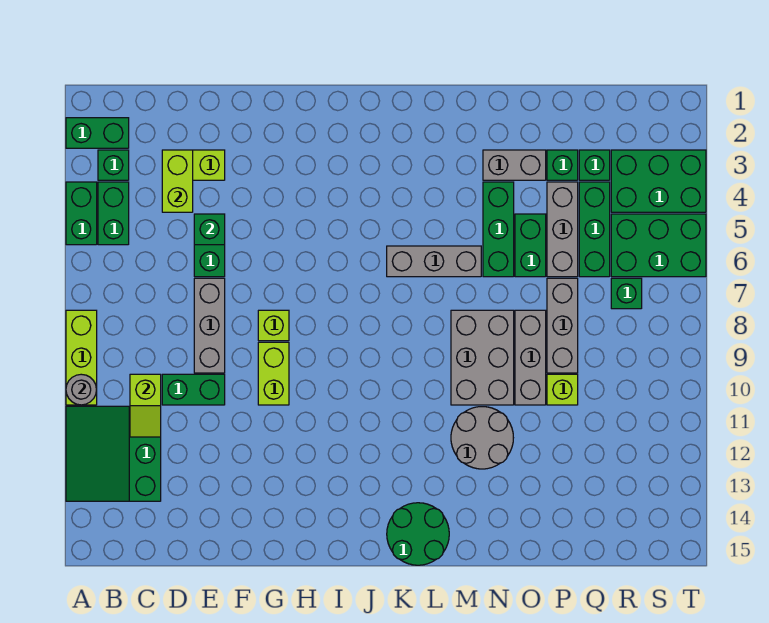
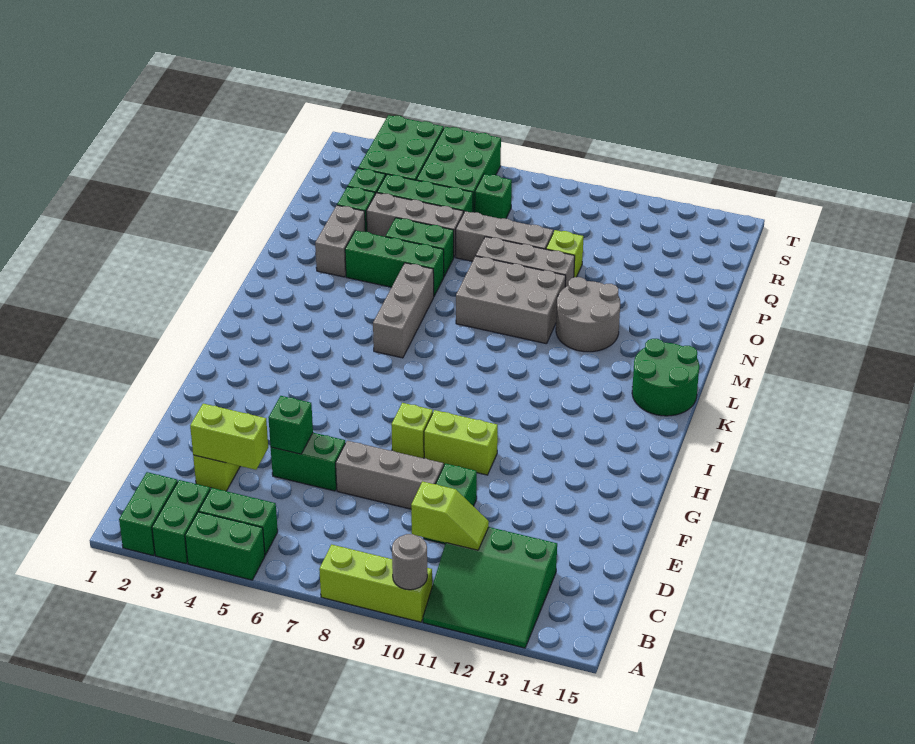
green 1x1 brick [98,150,129,180] -> green 1x2 brick [152,480,210,564]

